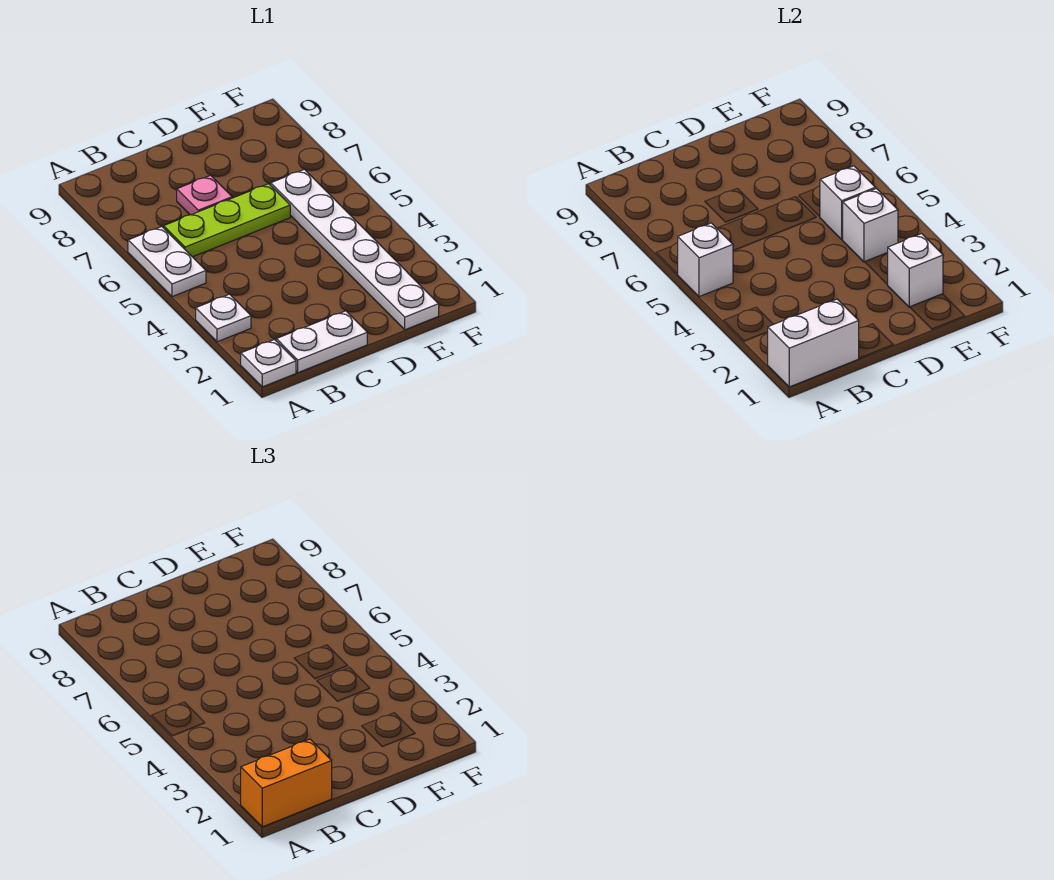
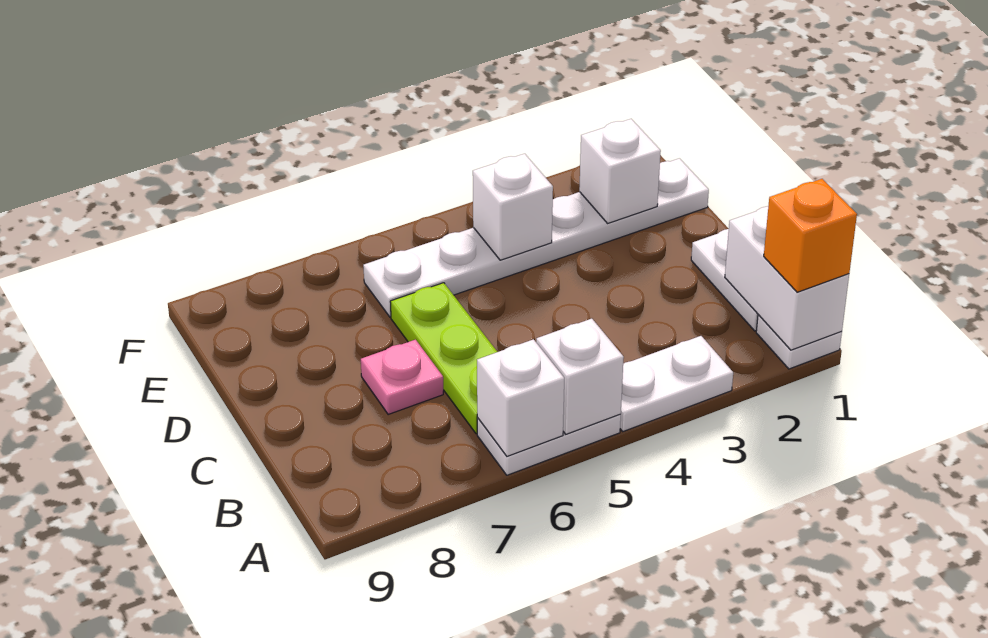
orange 1x2 brick [241,739,332,827] -> orange 1x1 brick [764,179,857,292]
white 1x1 plate [196,294,251,342] -> white 1x2 plate [620,336,733,431]
white 1x1 brick [820,166,876,239] -> white 1x1 brick moved to [477,339,564,456]

